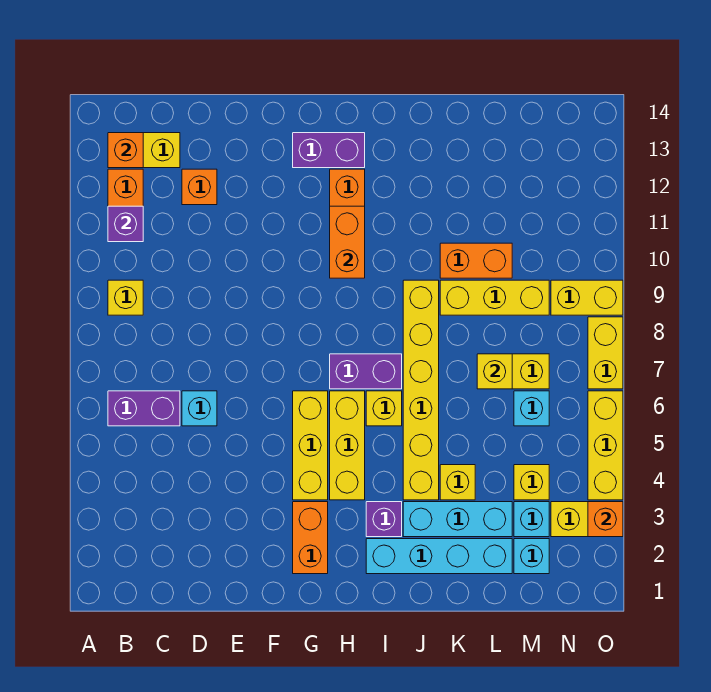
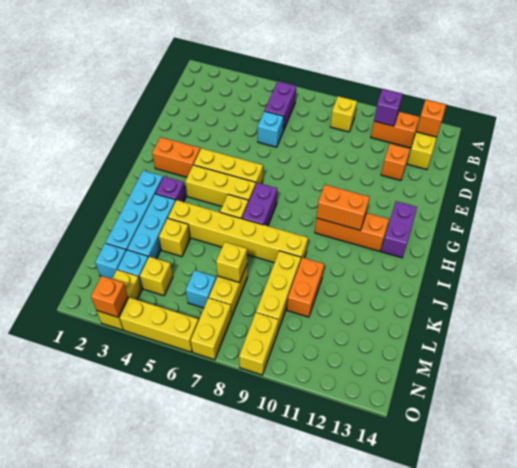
yellow 1x2 brick [588,317,623,389] -> yellow 1x2 brick turned to [191,298,232,360]

